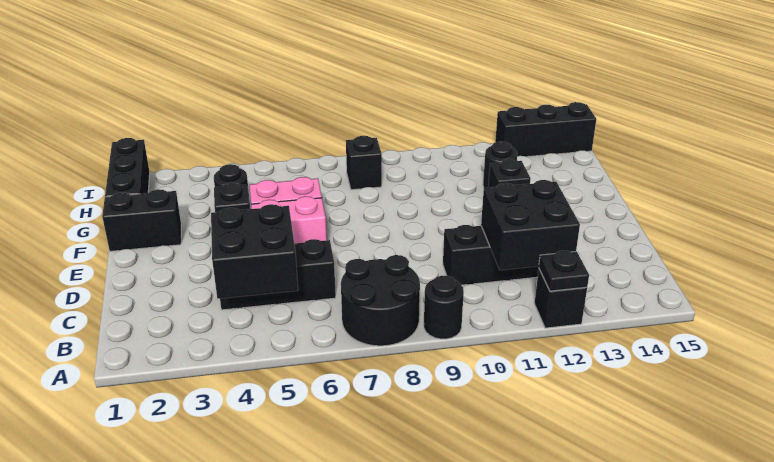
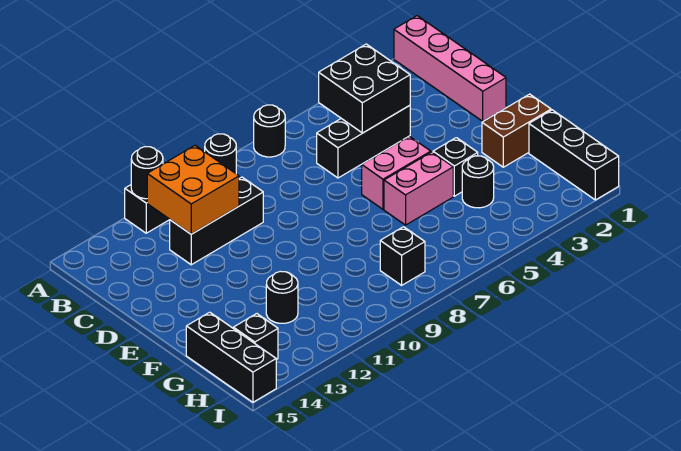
none -> pink 1x4 brick [394,16,506,121]
black 2x2 round brick [341,255,420,346] -> black 1x1 round brick [254,105,285,157]
black 1x1 plate [539,251,589,291] -> black 1x1 round brick [131,147,163,199]
black 2x2 brick [481,180,580,270] -> orange 2x2 brick [147,146,239,234]
black 1x2 brick [102,189,181,251] -> brown 1x2 brick [482,94,551,167]
black 1x1 brick [488,159,531,188] -> black 1x1 brick moved to [233,314,278,360]
black 1x3 brick [495,102,596,157] -> black 1x3 brick turned to [186,312,276,402]

